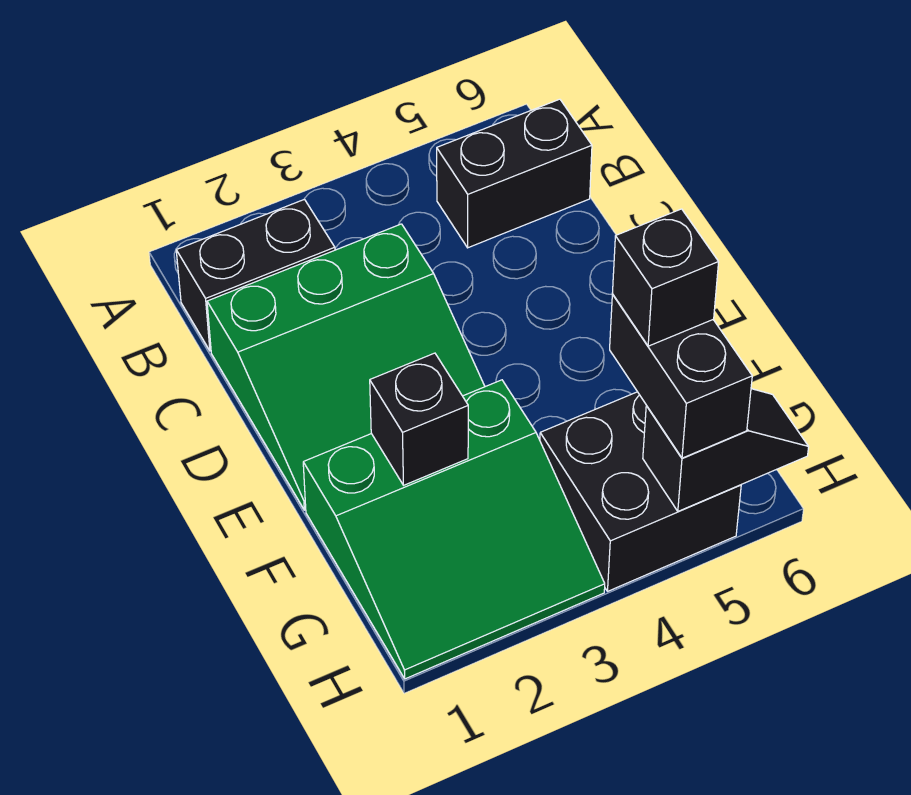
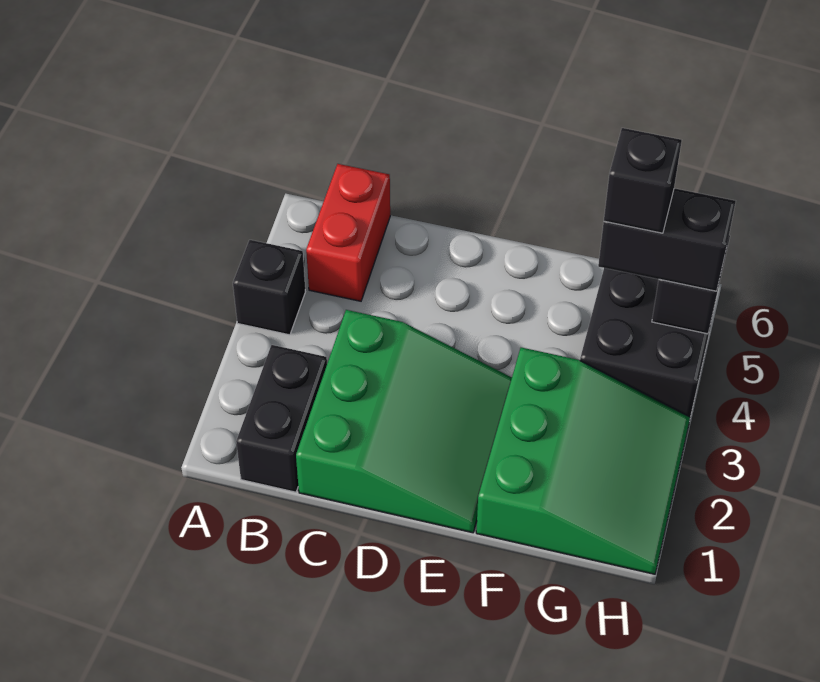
black 1x2 brick [437,99,592,248] -> red 1x2 brick [306,164,390,301]
black 1x1 brick [370,353,468,485] -> black 1x1 brick moved to [233,240,305,335]

